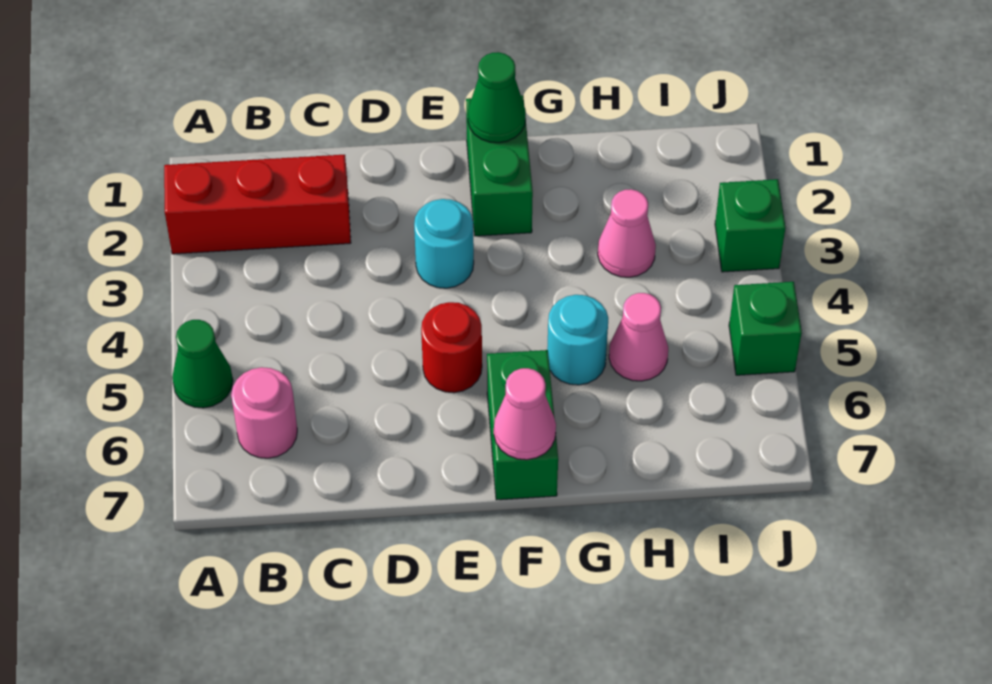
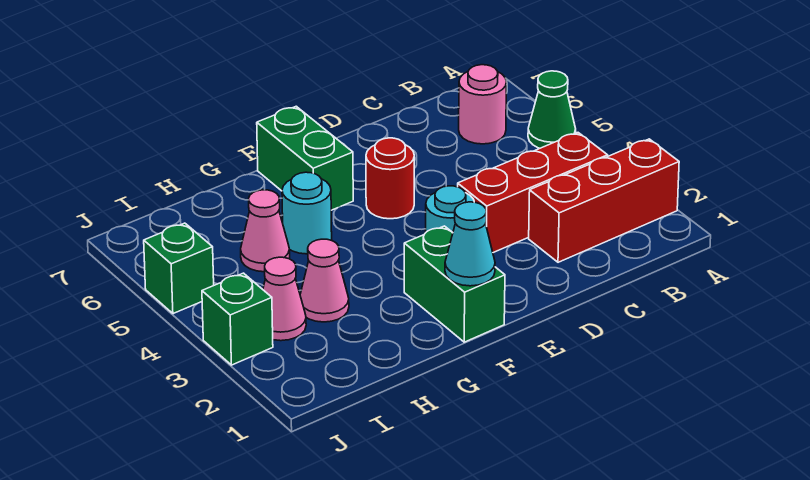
none -> red 1x3 brick [458,133,608,253]
green 1x1 cone [468,52,526,143] -> cyan 1x1 cone [445,202,495,286]
pink 1x1 cone [494,368,556,460] -> pink 1x1 cone moved to [263,257,306,341]

